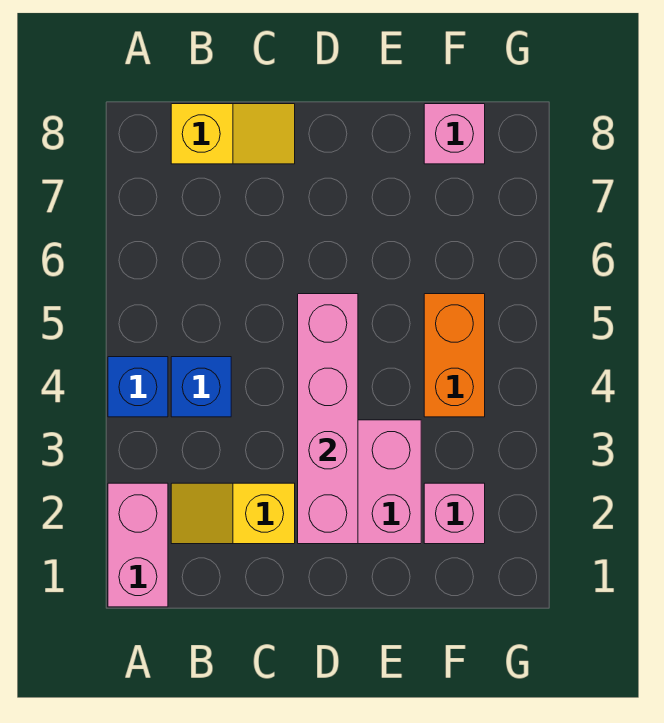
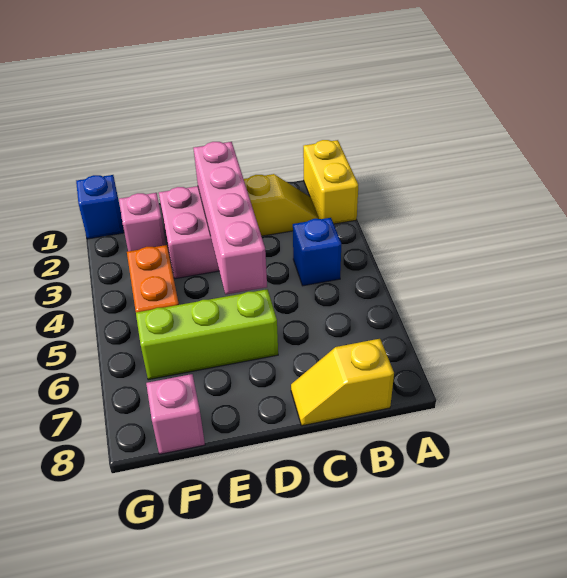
pink 1x2 brick [108,483,168,607] -> yellow 1x2 brick [303,140,358,224]
blue 1x1 brick [108,357,168,417] -> blue 1x1 brick moved to [76,175,124,239]
none -> lime 1x3 brick [136,289,278,380]

